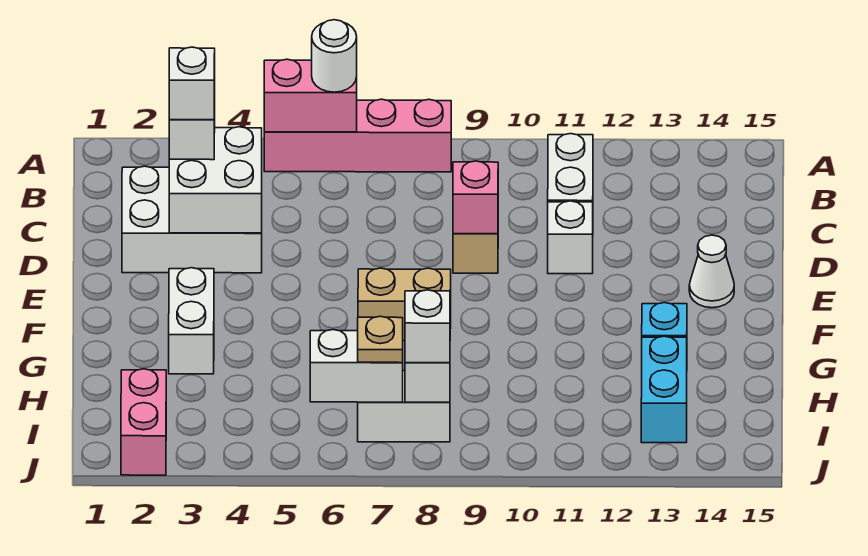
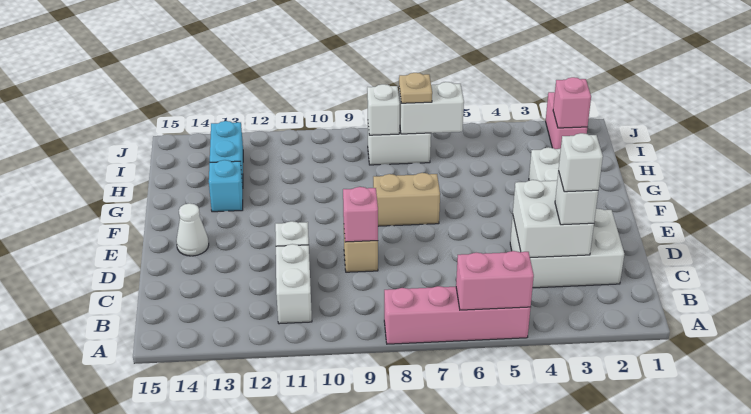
white 1x1 round brick [312,20,357,92] -> none
none -> pink 1x1 brick [553,77,591,128]
white 1x1 brick [405,290,450,363] -> none

